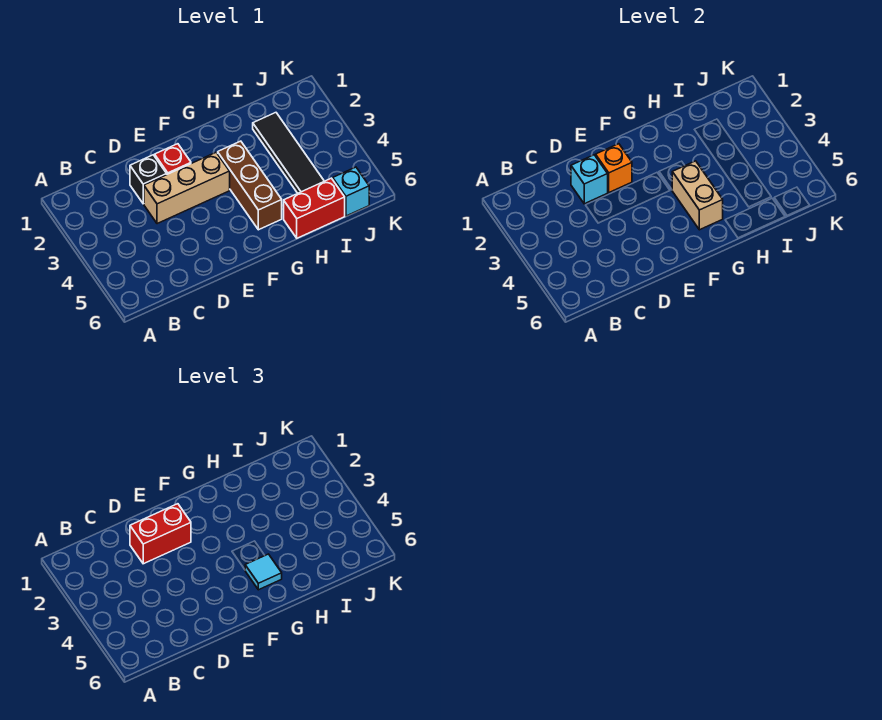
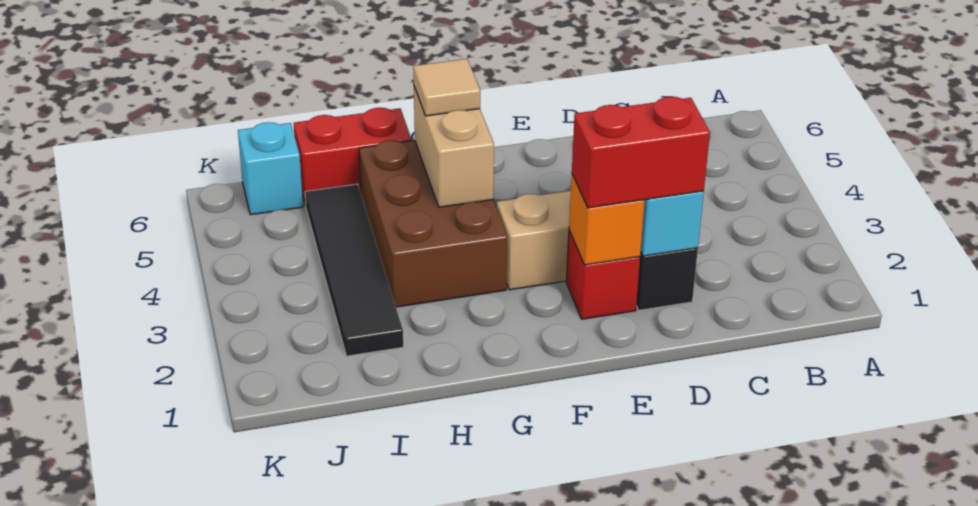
brown 1x3 brick [218,141,282,230] -> brown 2x3 brick [359,140,508,307]
cyan 1x1 tile [245,554,282,590] -> tan 1x1 tile [413,59,480,116]

